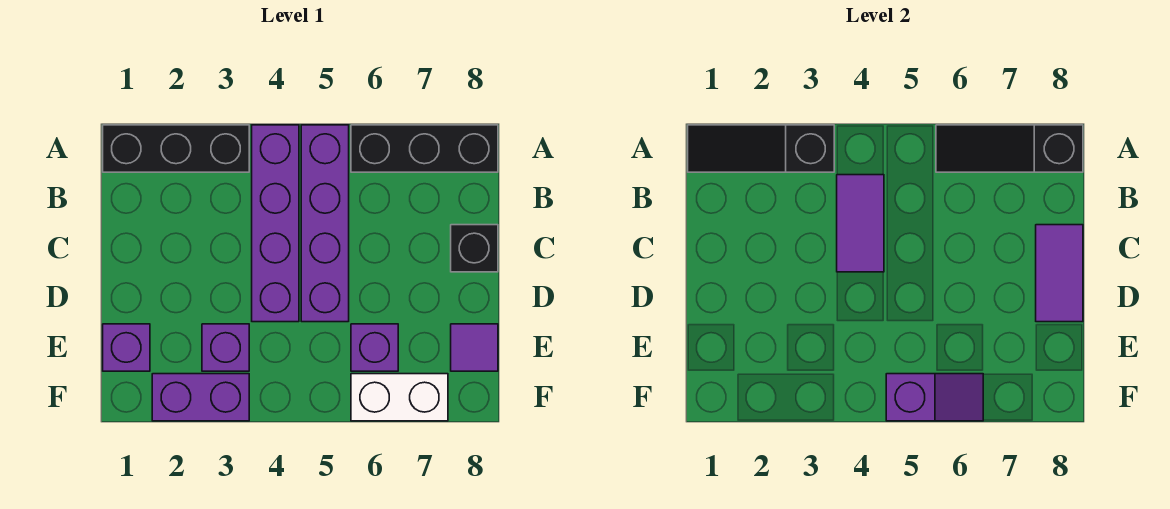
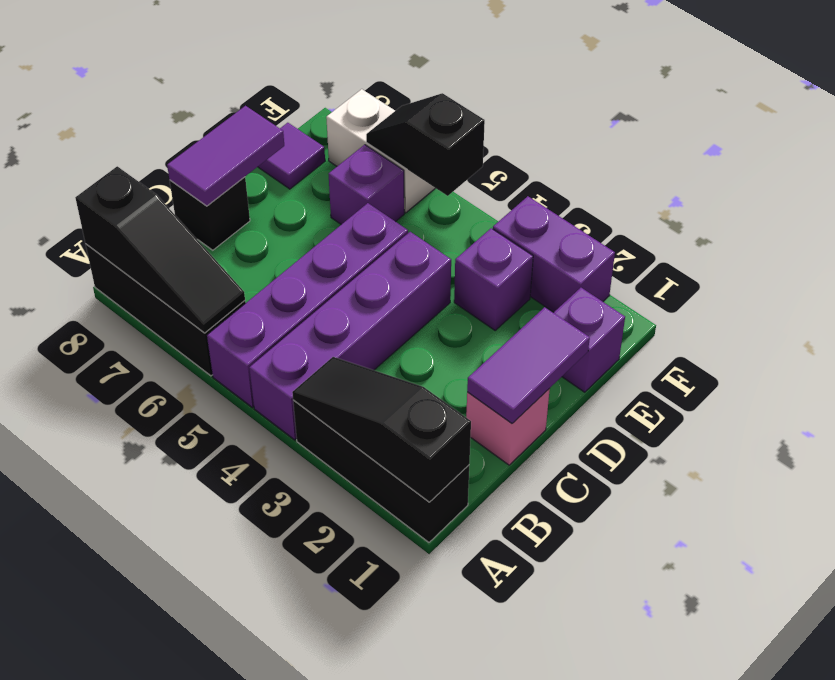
black 1x3 slope [688,125,834,172] -> black 1x3 slope turned to [292,357,471,502]
purple 1x2 tile [837,175,884,272] -> purple 1x2 tile moved to [467,307,590,423]
none -> pink 1x1 brick [466,389,550,465]
purple 1x2 slope [886,374,983,421] -> black 1x2 slope [366,93,485,196]

